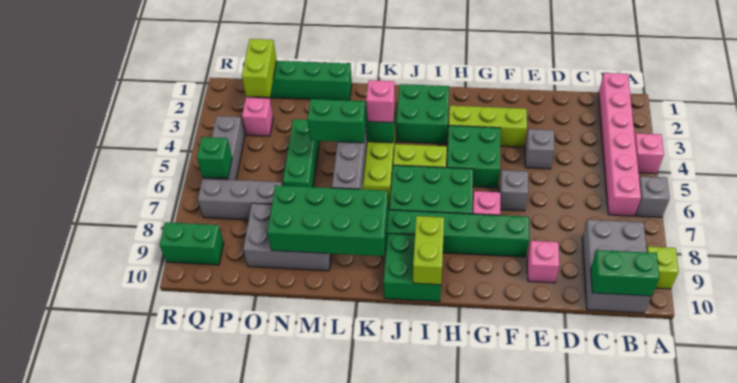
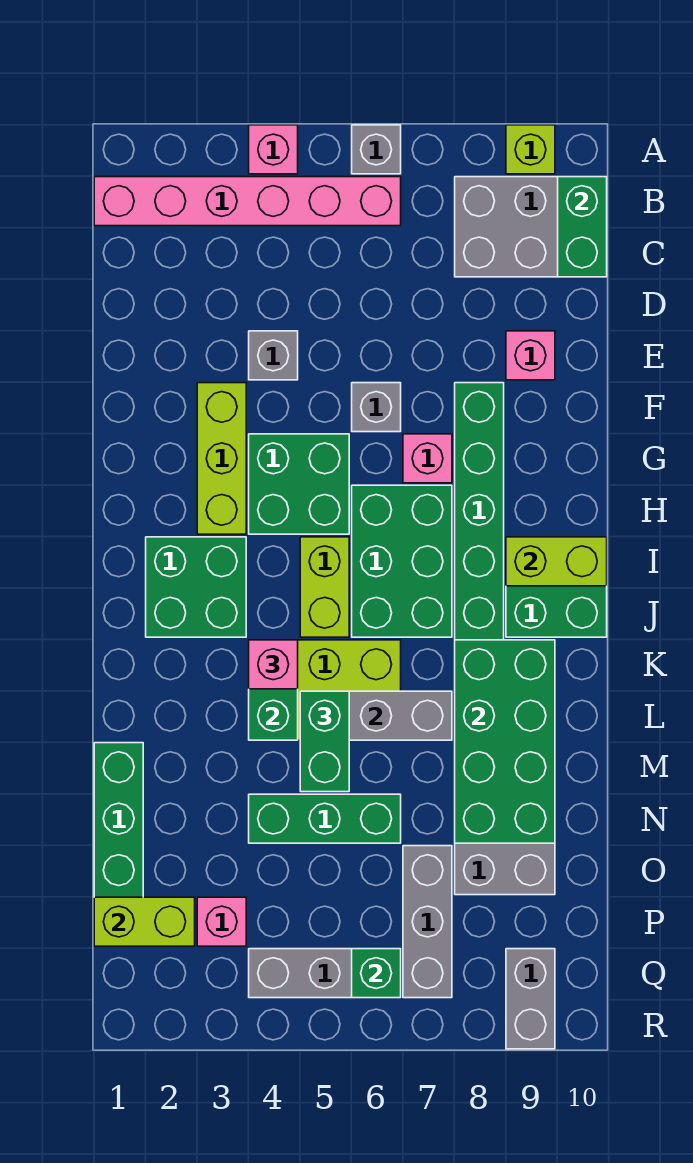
green 1x2 brick [159,222,224,265] -> grey 1x2 brick [506,949,555,1049]

